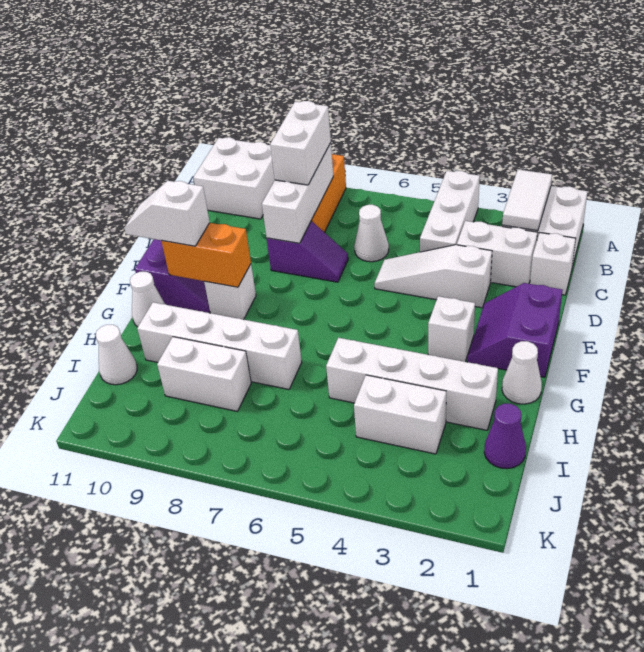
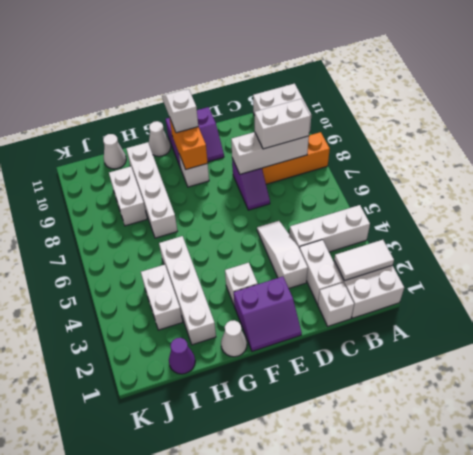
white 1x1 cone [354,205,389,262] -> none
purple 2x2 slope [467,283,563,377] -> purple 2x2 slope turned to [234,277,302,351]

